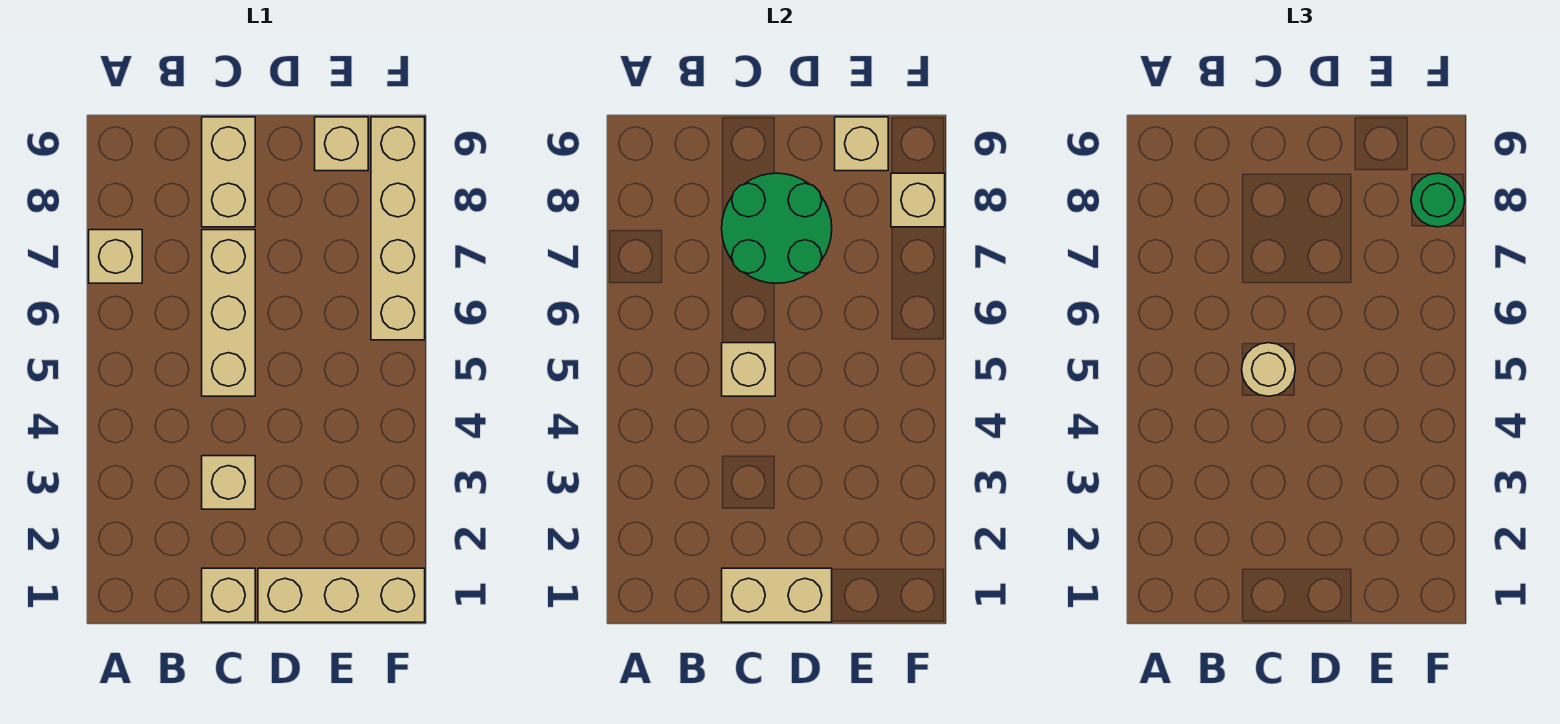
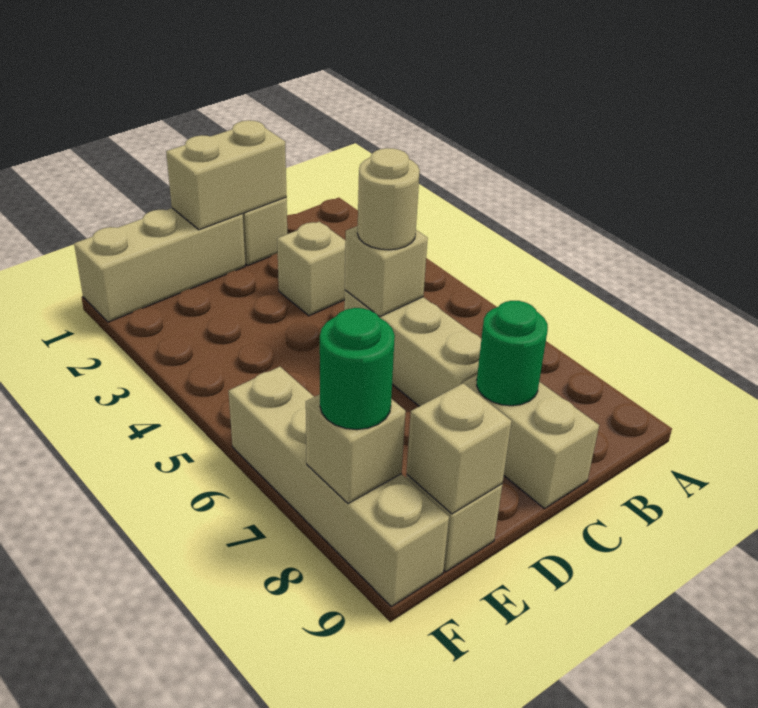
tan 1x1 brick [89,230,142,283] -> none
green 2x2 round brick [722,173,832,283] -> green 1x1 round brick [476,301,548,406]

